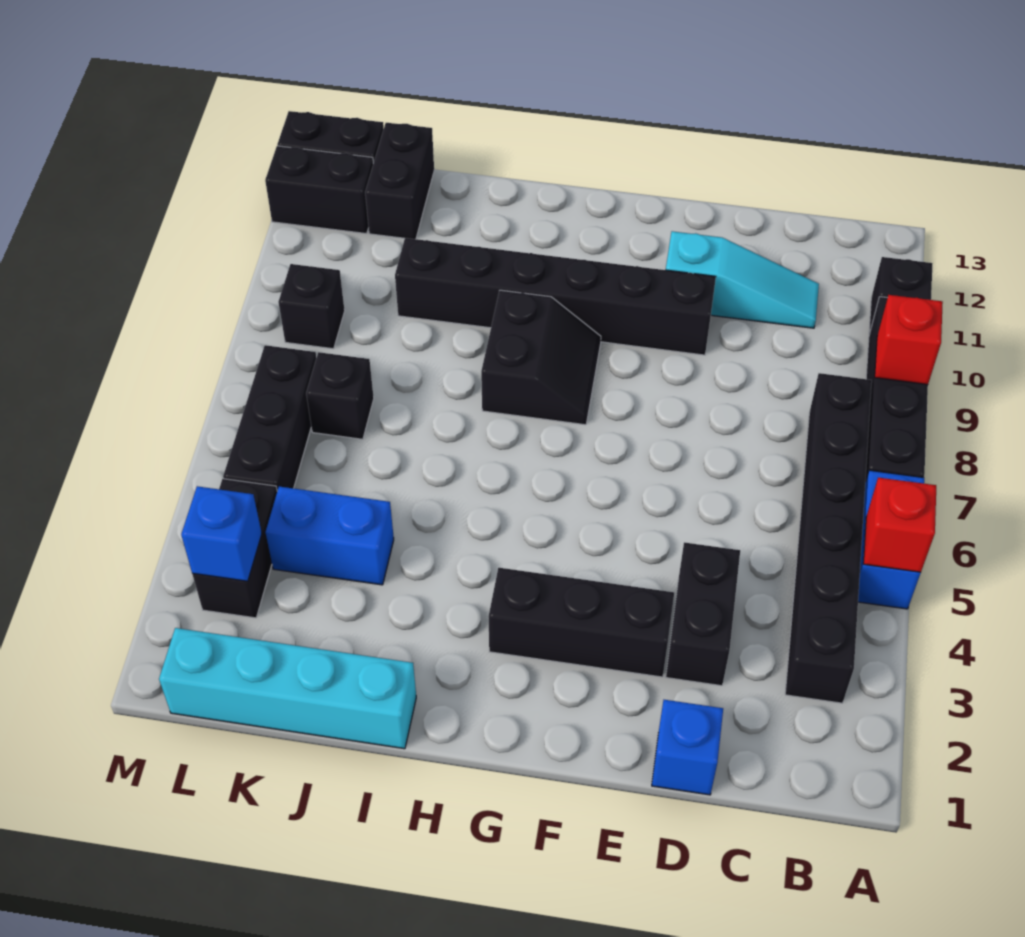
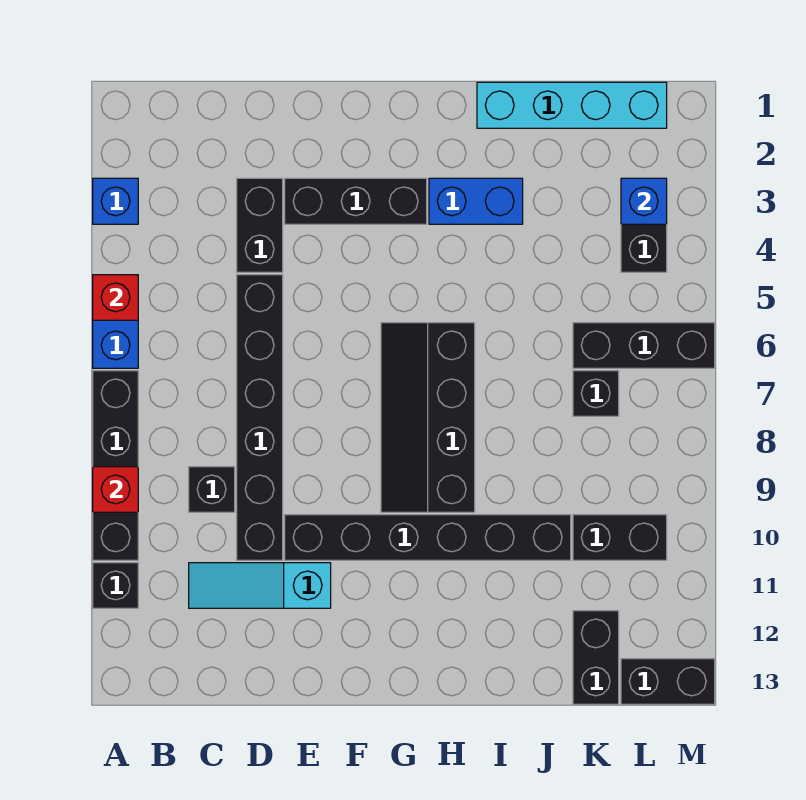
black 1x6 brick [785,373,872,703] -> black 1x6 brick moved to [237,275,283,560]
blue 1x1 brick [652,700,723,795] -> blue 1x1 brick moved to [93,178,138,224]
black 2x2 slope [481,290,601,425] -> black 2x4 slope [381,323,475,512]
blue 1x2 brick [266,487,394,585] -> blue 1x2 brick moved to [429,178,523,224]
black 1x3 brick [223,345,316,491] -> black 1x3 brick turned to [573,323,715,368]
black 1x1 brick [278,264,345,349] -> black 1x1 brick moved to [189,467,235,512]
black 1x2 brick [265,146,373,234] -> black 1x2 brick moved to [573,515,667,560]

